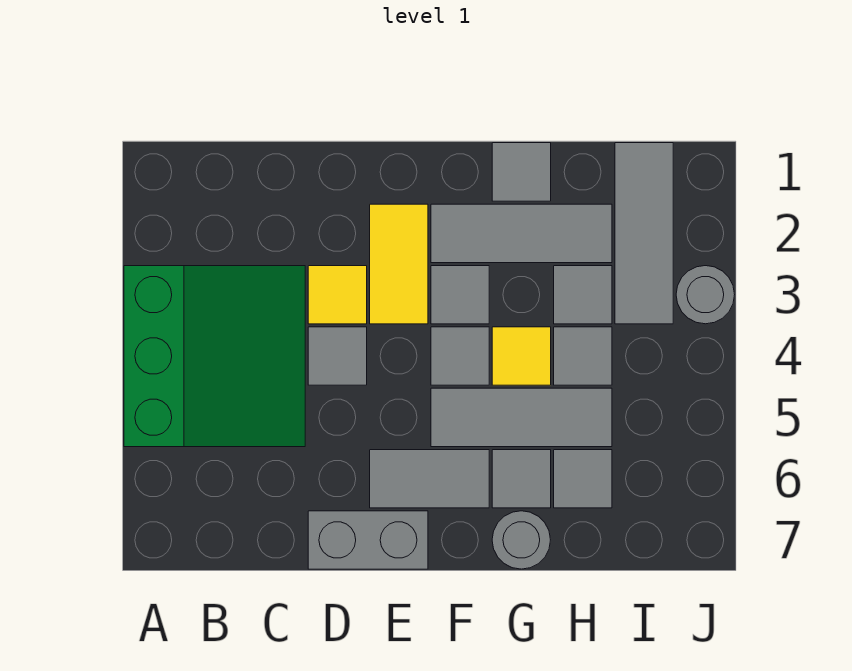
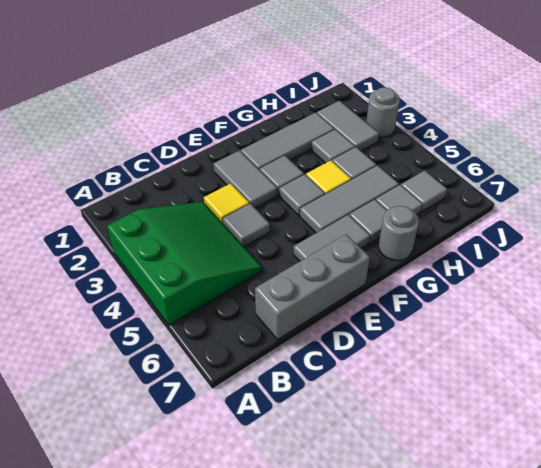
grey 1x2 brick [308,511,428,569] -> grey 1x3 brick [255,234,370,340]
yellow 1x2 tile [370,204,428,324] -> grey 1x2 tile [214,151,277,208]
grey 1x1 tile [492,143,551,201] -> grey 1x1 tile moved to [401,171,447,212]
grey 1x3 tile [615,143,673,324] -> grey 1x2 tile [317,101,379,151]

